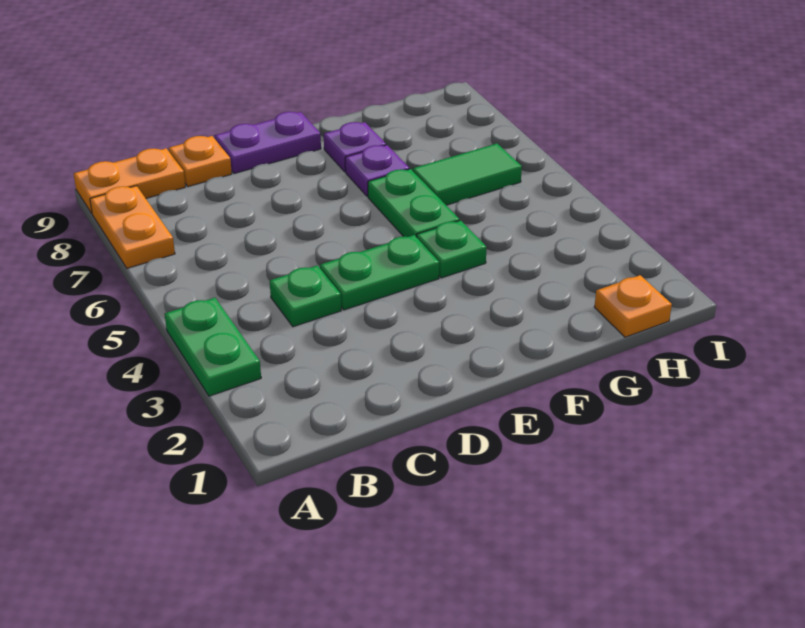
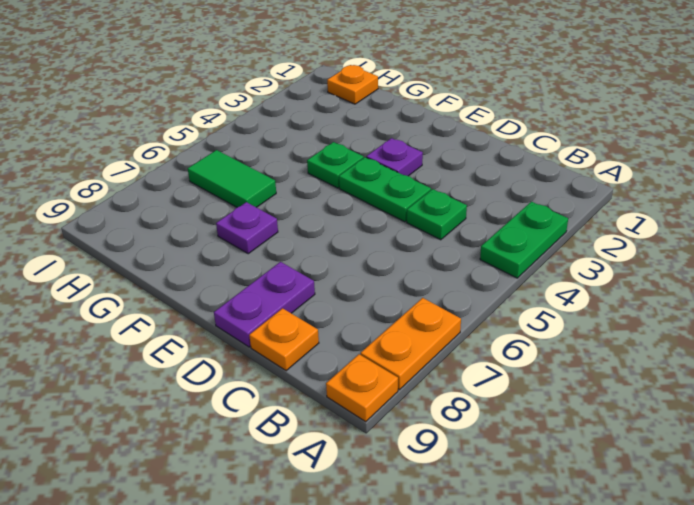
orange 1x2 plate [74,148,185,213] -> orange 1x1 plate [326,354,398,422]
purple 1x2 plate [214,112,321,174] -> purple 1x2 plate turned to [214,262,315,347]
green 1x2 plate [368,169,460,237] -> none
purple 1x1 plate [324,122,386,172] -> purple 1x1 plate moved to [366,138,423,176]

